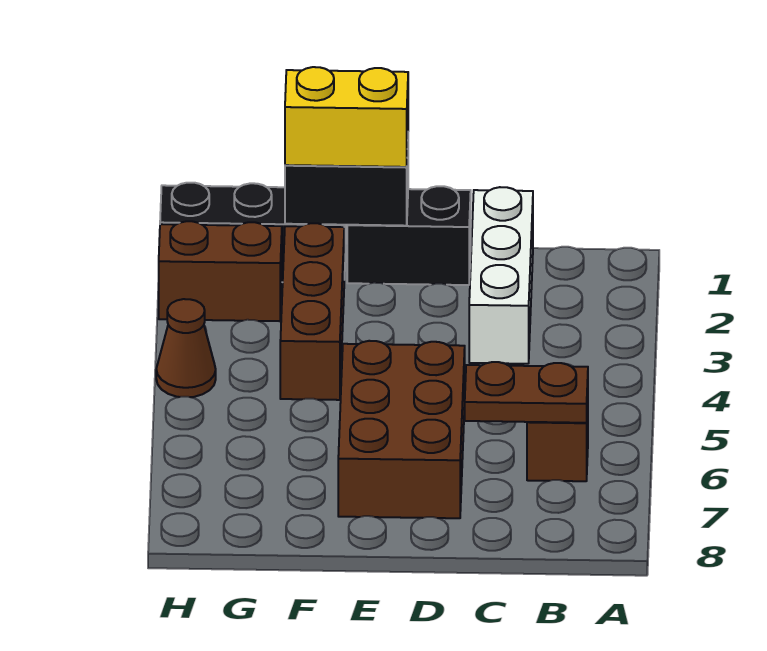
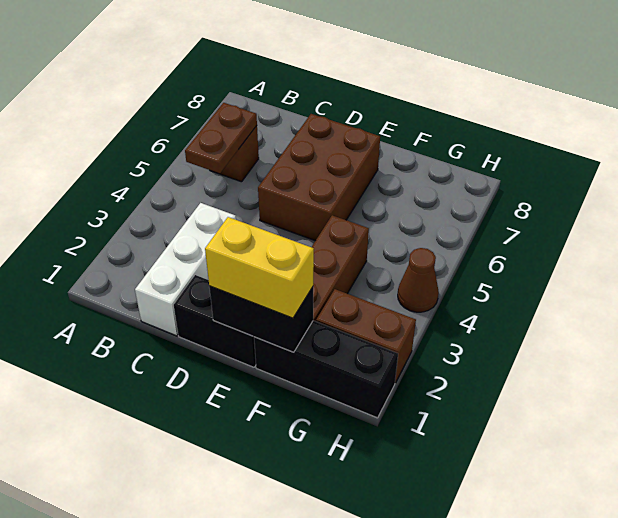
brown 1x2 plate [465,362,588,423] -> brown 1x2 plate turned to [185,103,257,173]

